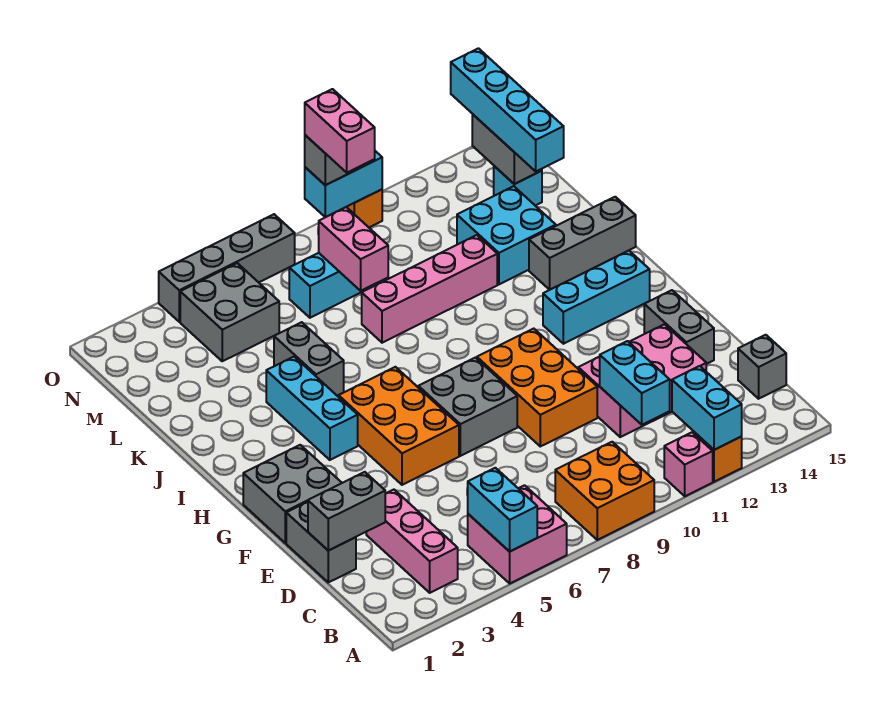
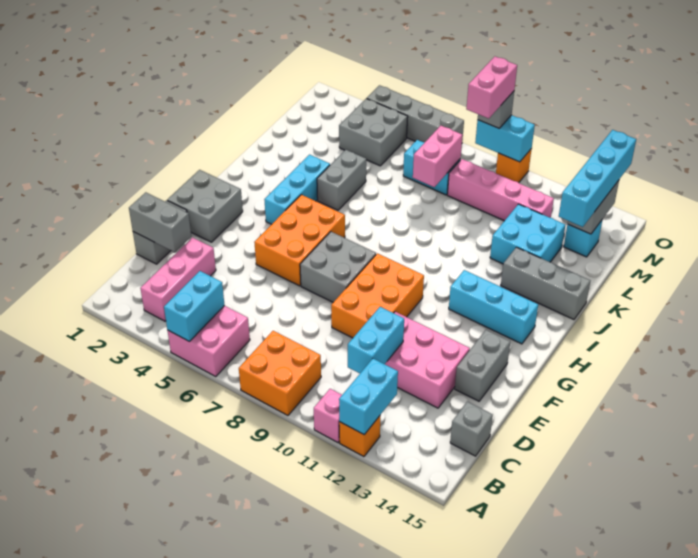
pink 1x4 brick [362,235,497,343] -> pink 1x4 brick moved to [447,159,554,221]

